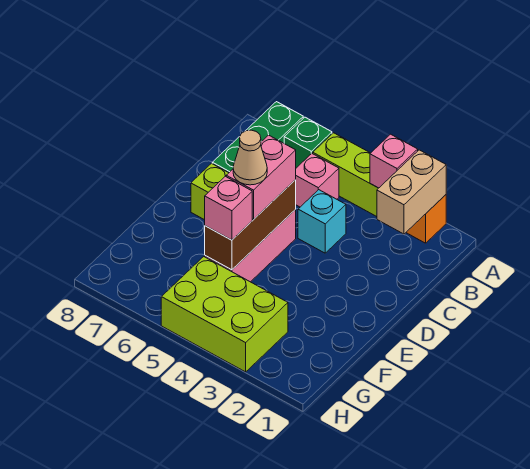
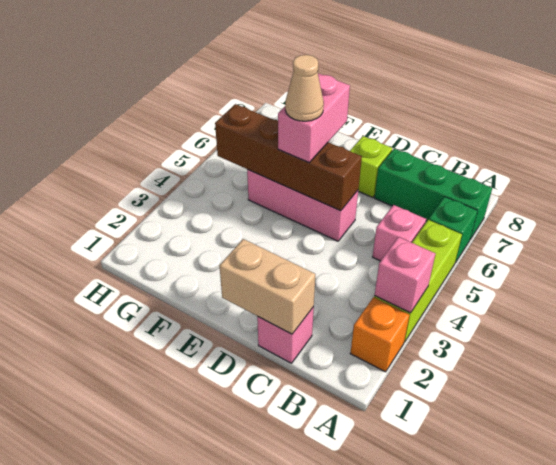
tan 1x2 brick [377,150,446,234] -> tan 1x2 brick moved to [219,239,315,334]
cyan 1x1 brick [298,190,346,253] -> none
brown 1x3 brick [205,180,296,270] -> brown 1x4 brick [215,104,362,211]
pink 1x2 brick [226,135,296,219] -> pink 1x2 brick turned to [278,73,350,163]
pink 1x1 brick [205,176,252,240] -> pink 1x1 brick moved to [257,307,314,363]
lime 2x3 brick [161,257,288,372] -> none

